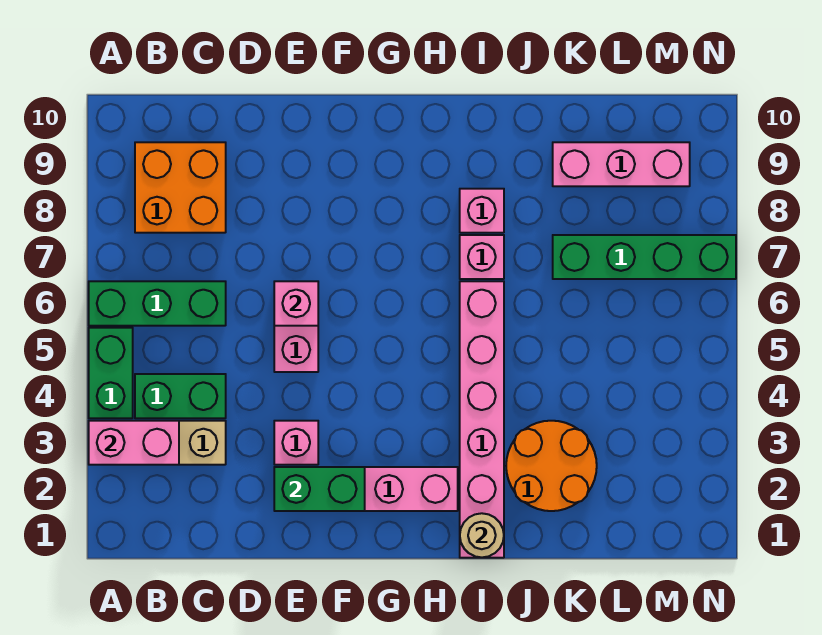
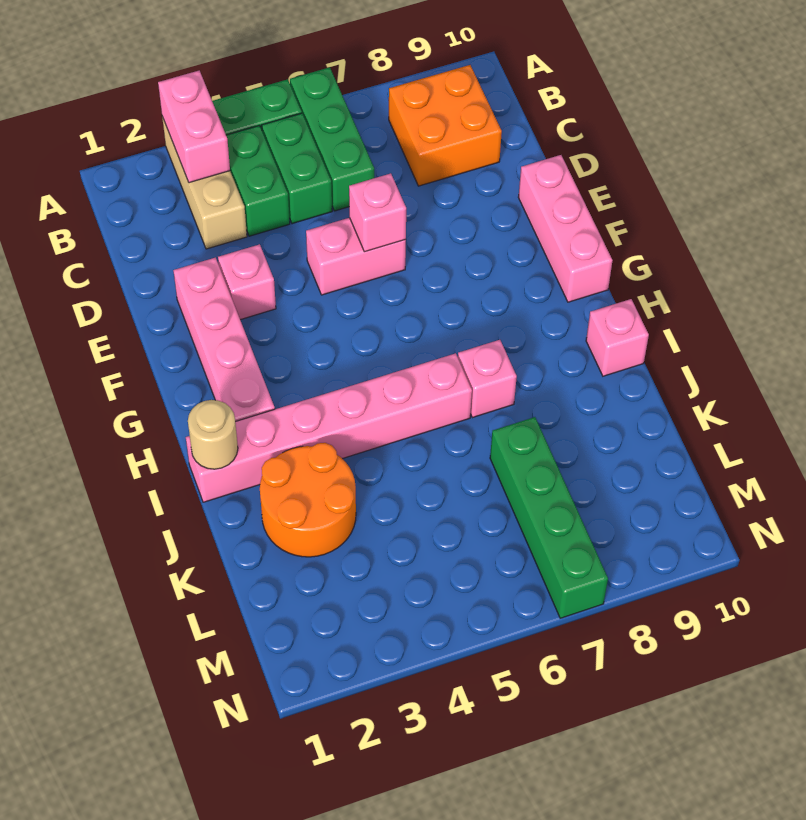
green 1x2 brick [274,467,365,511] -> green 1x2 brick moved to [262,113,332,224]
pink 1x1 brick [460,189,504,233] -> pink 1x1 brick moved to [586,299,649,376]
pink 1x3 brick [553,142,690,186] -> pink 1x3 brick moved to [518,155,613,302]

